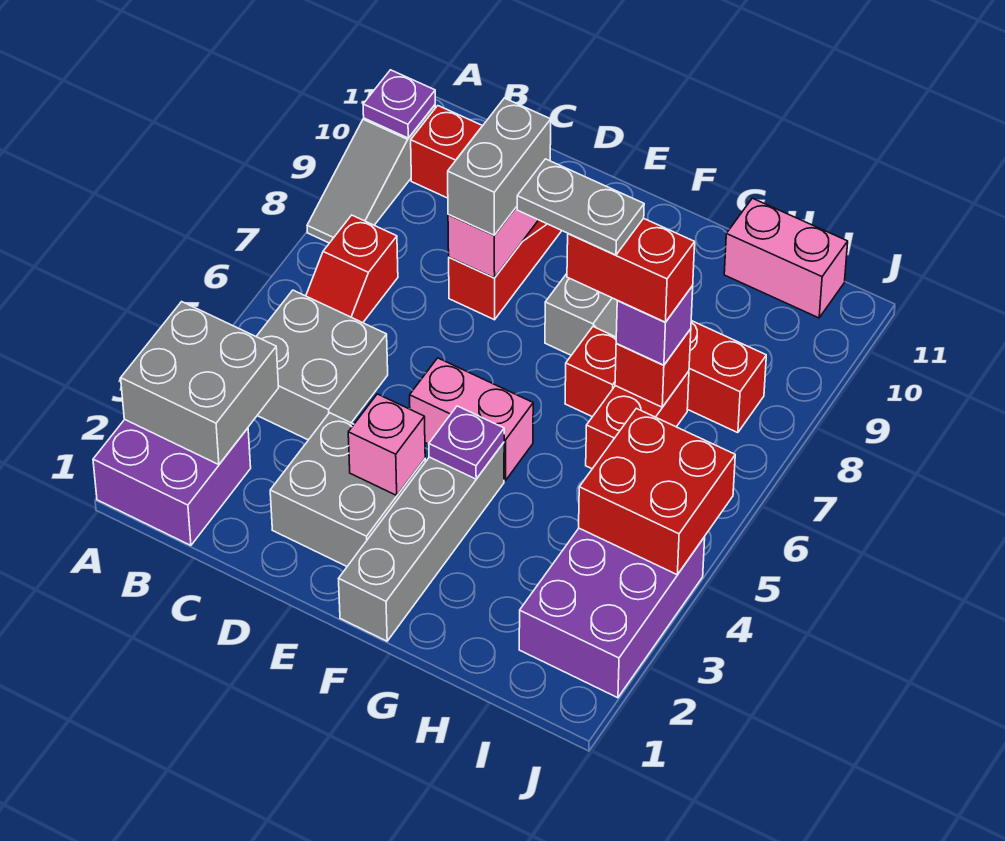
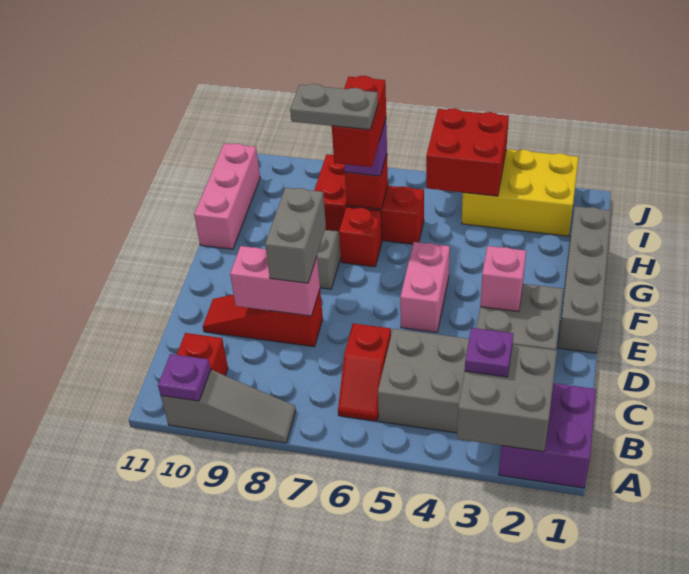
red 1x2 slope [306,215,398,323] -> red 1x2 slope turned to [338,323,391,421]
grey 1x2 brick [448,98,551,235] -> grey 1x2 brick turned to [265,188,326,283]
grey 1x4 brick [339,443,504,641] -> grey 1x4 brick turned to [558,206,611,353]
purple 1x1 plate [429,406,504,479] -> purple 1x1 plate moved to [465,328,513,377]
grey 1x2 plate [517,159,644,255] -> grey 1x2 plate turned to [290,84,378,130]
pink 1x2 brick [724,198,848,318] -> pink 1x3 brick [194,143,260,249]
purple 2x3 brick [519,528,705,698] -> yellow 2x3 brick [461,149,579,236]

